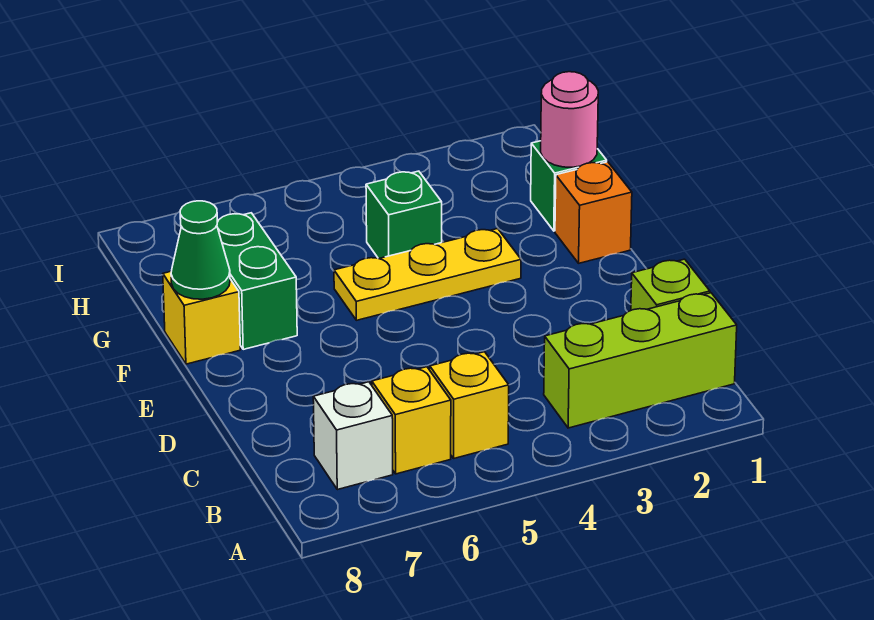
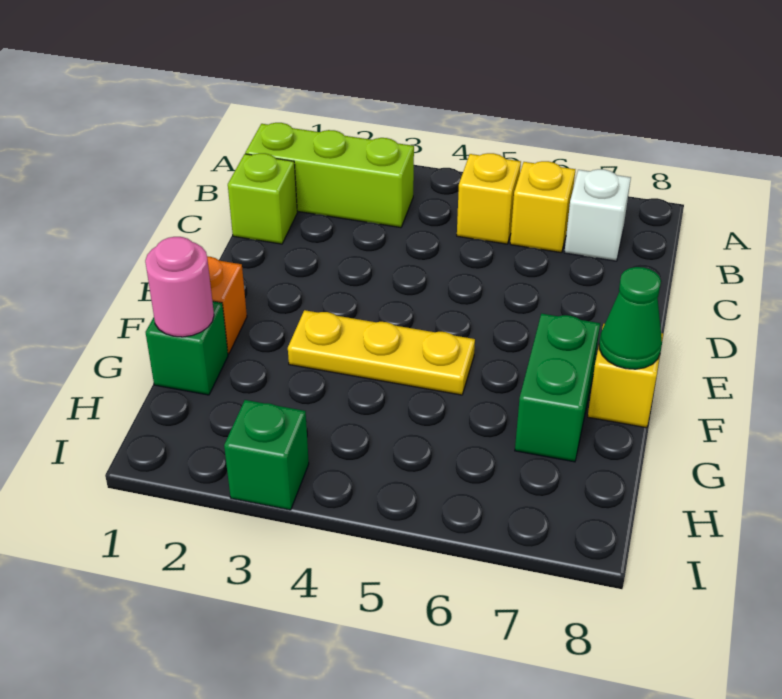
green 1x1 brick [366,171,442,259] -> green 1x1 brick moved to [224,400,309,510]

